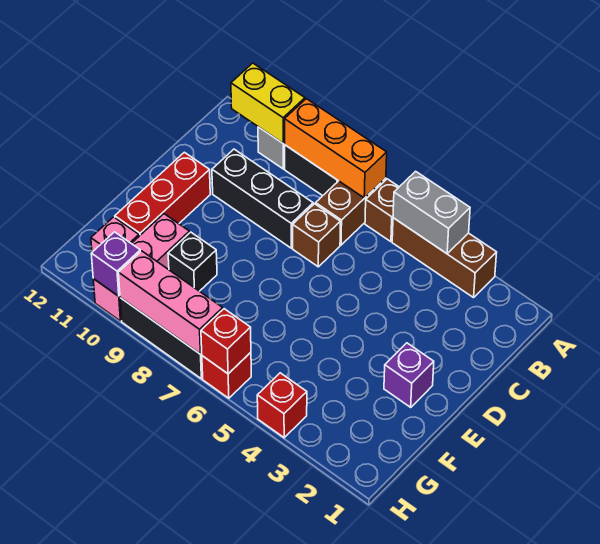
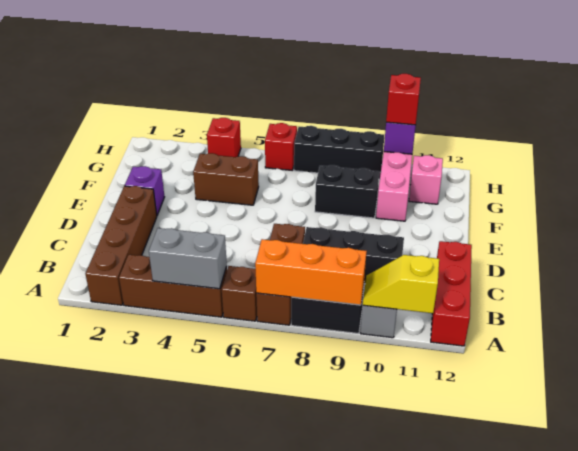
none -> brown 1x4 brick [85,186,157,305]
yellow 1x2 brick [231,63,305,143] -> yellow 1x2 slope [363,255,439,313]
red 1x3 brick [115,152,210,236] -> red 1x3 brick moved to [431,241,472,346]
none -> brown 1x2 brick [193,153,259,205]
black 1x1 brick [168,232,217,291] -> black 1x2 brick [315,165,379,218]
red 1x1 brick [201,309,251,374] -> red 1x1 brick moved to [386,74,421,125]
pink 1x3 brick [118,251,223,354] -> none

